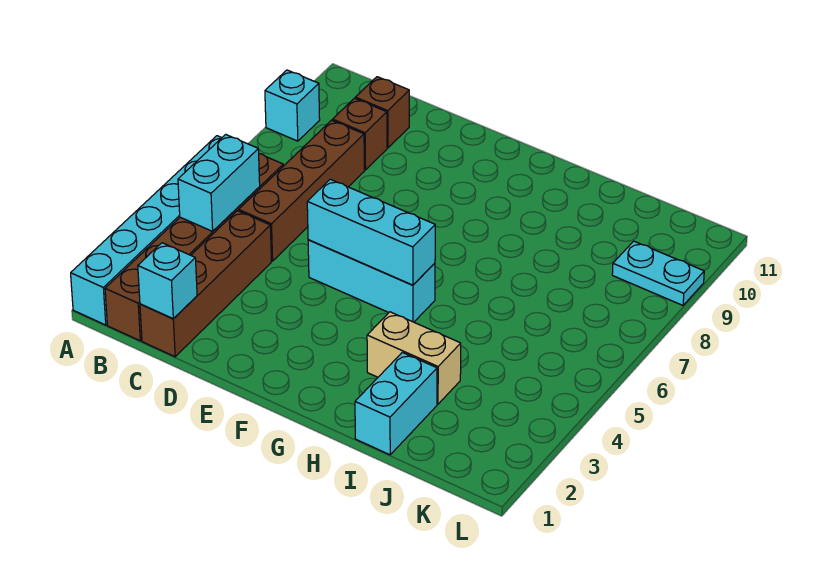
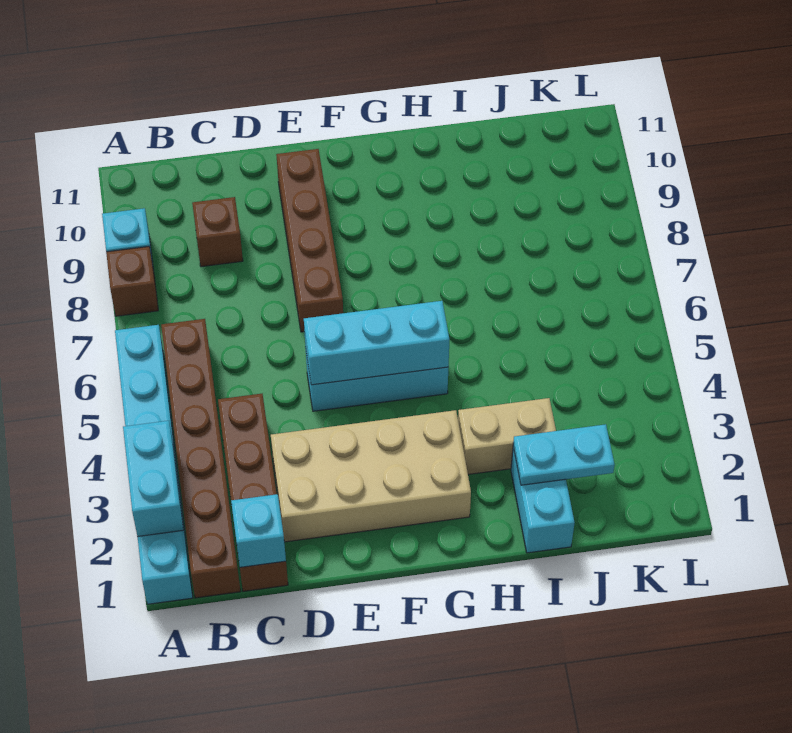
cyan 1x2 brick [178,134,260,231] -> cyan 1x2 brick moved to [123,421,183,537]
brown 1x4 brick [239,120,364,261] -> brown 1x4 brick moved to [276,149,343,332]
brown 1x1 brick [355,77,409,148] -> brown 1x1 brick moved to [106,246,158,316]
none -> tan 2x4 brick [271,410,471,542]
cyan 1x2 plate [612,241,704,305] -> cyan 1x2 plate moved to [513,424,615,485]

